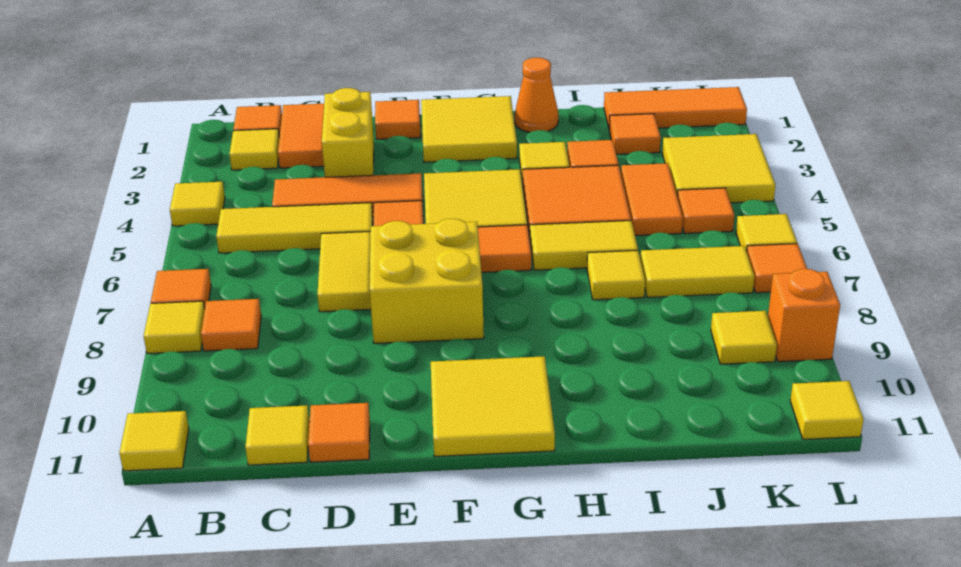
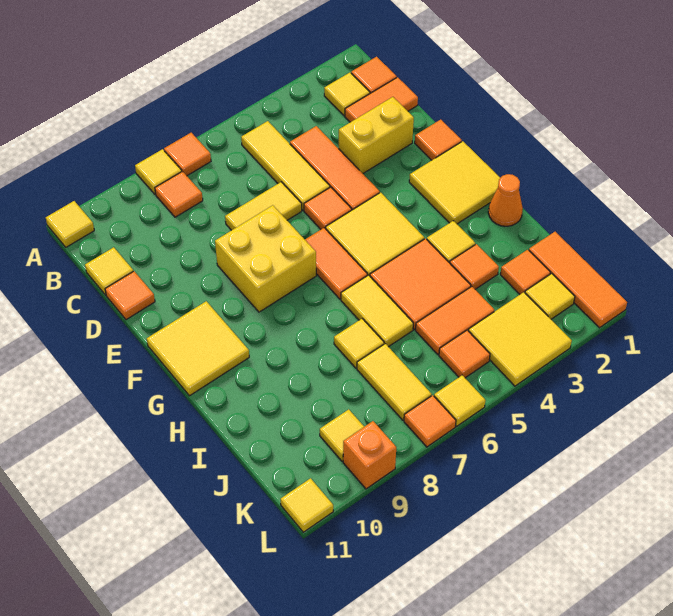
yellow 1x1 tile [170,182,225,226] -> yellow 1x1 tile moved to [525,274,575,319]

